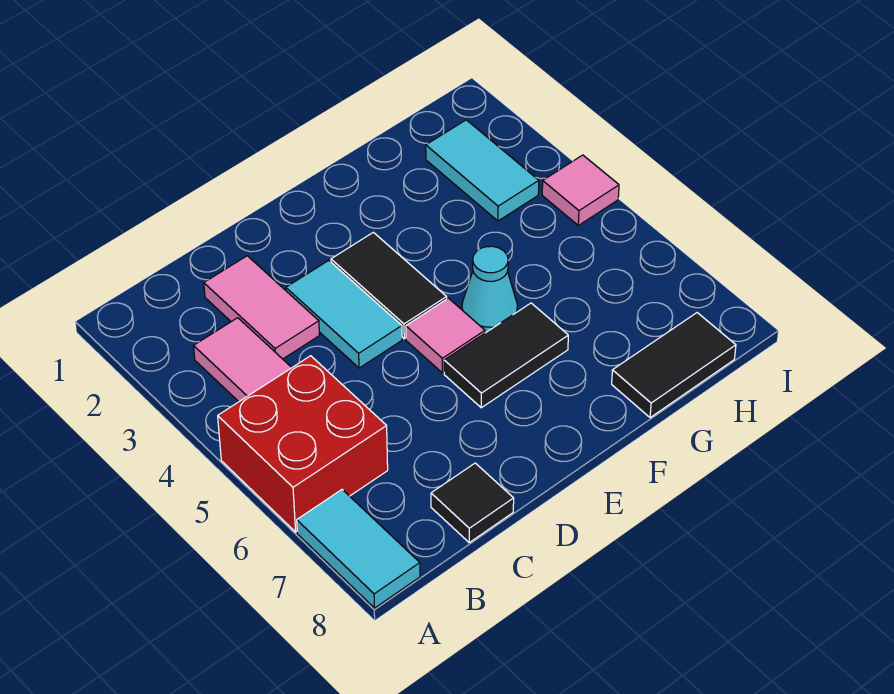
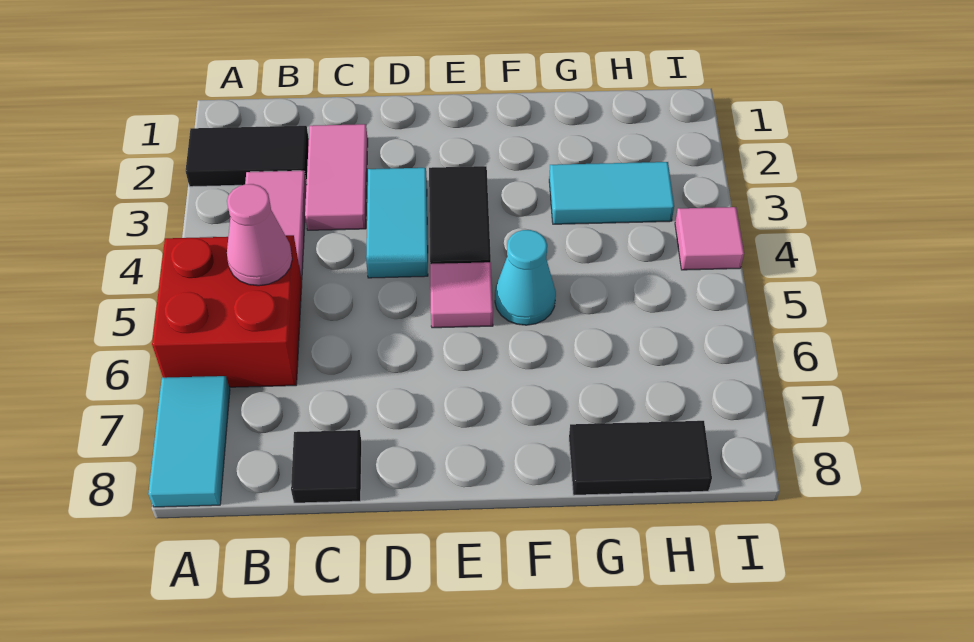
none -> pink 1x1 cone [227,184,292,286]
black 1x2 tile [444,303,568,408] -> black 1x2 tile moved to [186,126,309,187]
cyan 1x2 tile [426,120,539,221] -> cyan 1x2 tile turned to [549,162,674,224]

